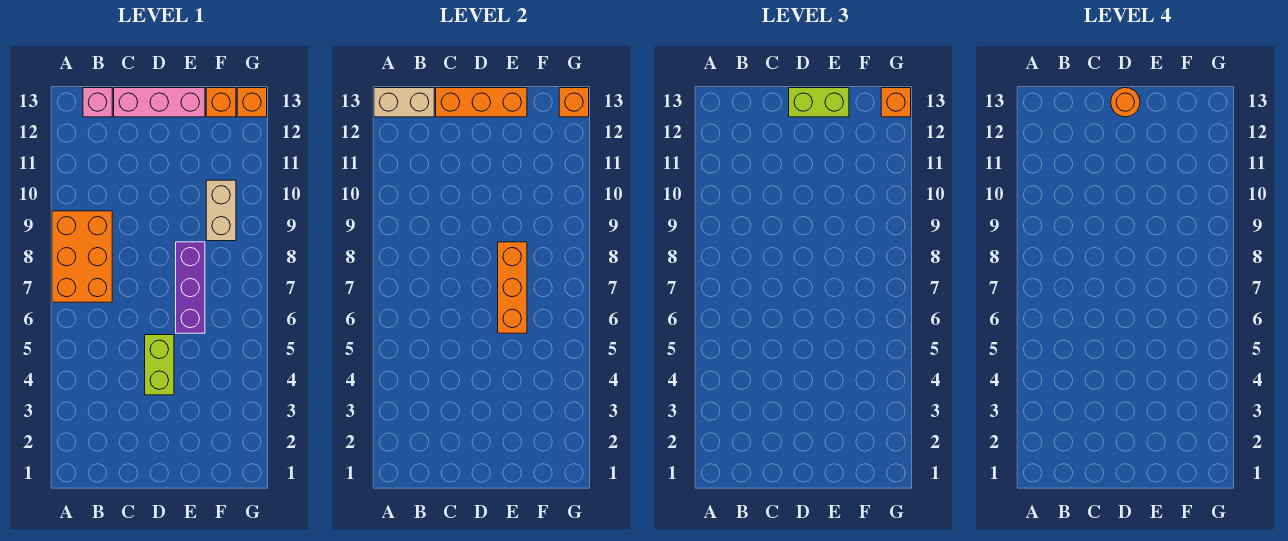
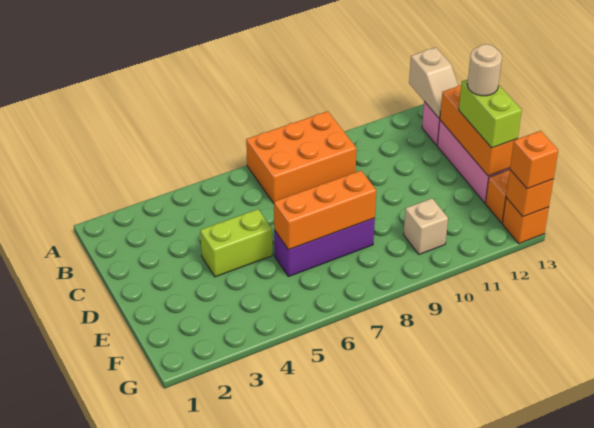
tan 1x2 brick [374,88,434,117] -> tan 1x2 slope [409,47,458,118]
orange 1x1 round brick [1111,88,1140,117] -> tan 1x1 round brick [467,44,502,96]
tan 1x2 brick [206,180,236,241] -> tan 1x1 brick [403,198,448,254]

